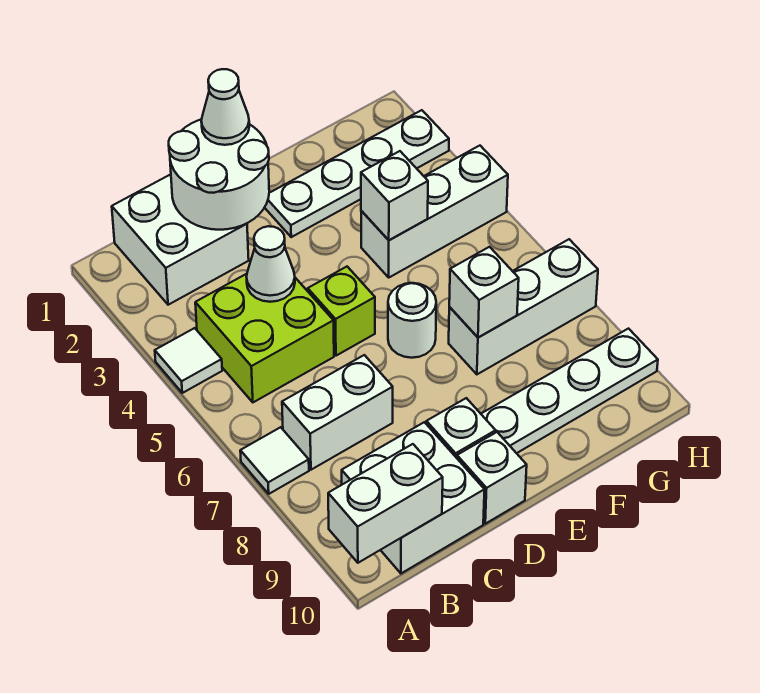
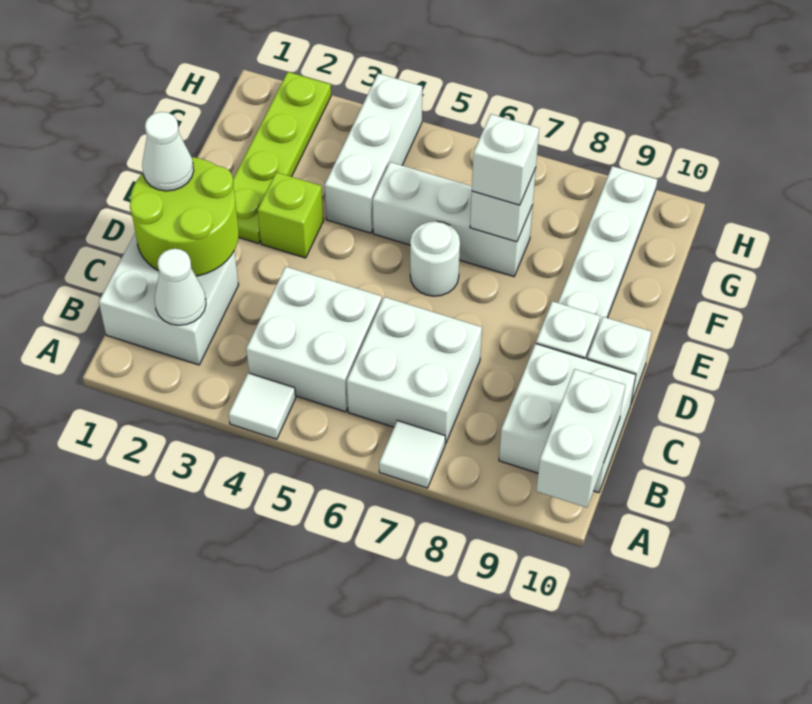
lime 2x2 brick [195,274,334,402] -> white 2x2 brick [246,267,382,412]
white 1x2 brick [282,355,393,470] -> white 2x2 brick [347,297,482,444]
white 2x2 round brick [169,120,270,230] -> lime 2x2 round brick [130,157,239,276]
white 1x1 cone [246,226,295,302] -> white 1x1 cone moved to [155,249,206,325]
lime 1x1 brick [308,267,375,356] -> lime 1x1 brick moved to [258,172,323,258]
white 1x4 plate [265,110,449,237] -> lime 1x4 plate [233,72,331,244]
white 1x1 brick [361,151,428,240] -> white 1x1 brick moved to [472,114,539,205]
white 1x3 brick [449,239,598,374] -> white 1x3 brick turned to [373,162,533,277]

